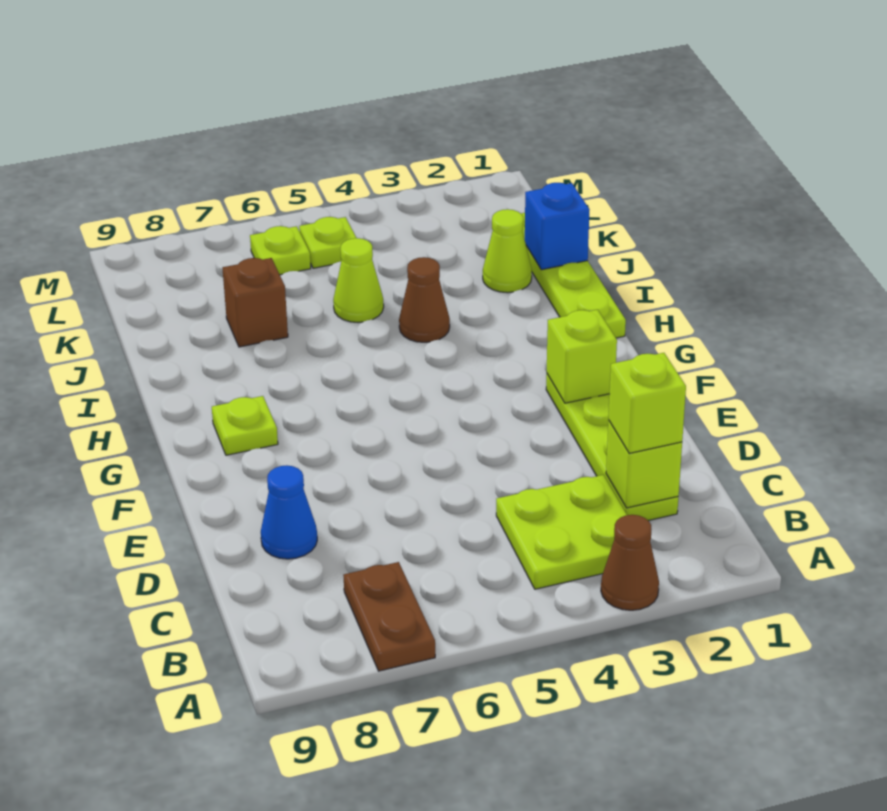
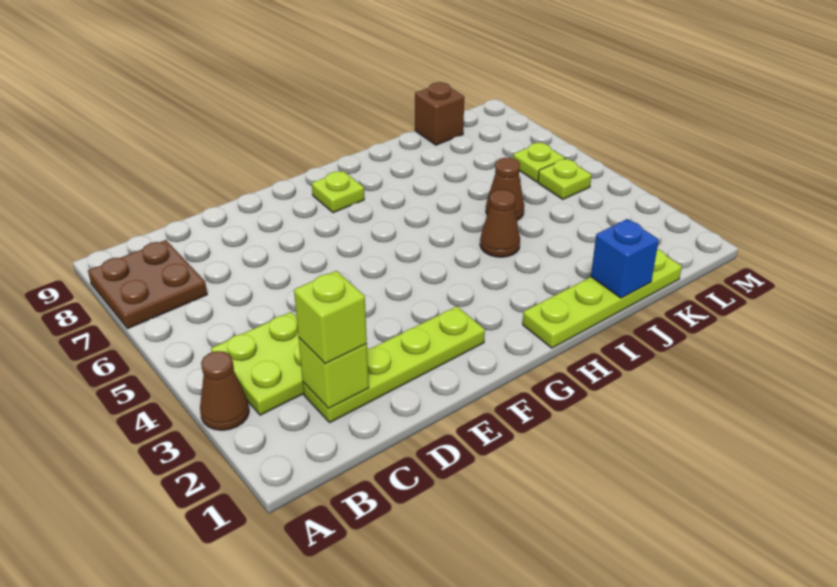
brown 1x2 plate [343,562,435,671] -> brown 2x2 plate [88,240,207,329]
blue 1x1 cone [261,465,317,559] -> none
lime 1x1 brick [547,310,617,403] -> none
lime 1x1 cone [483,209,532,293] -> none
lime 1x1 cone [333,238,384,322] -> brown 1x1 cone [486,158,524,220]
brown 1x1 brick [222,258,288,347] -> brown 1x1 brick moved to [415,82,464,145]

